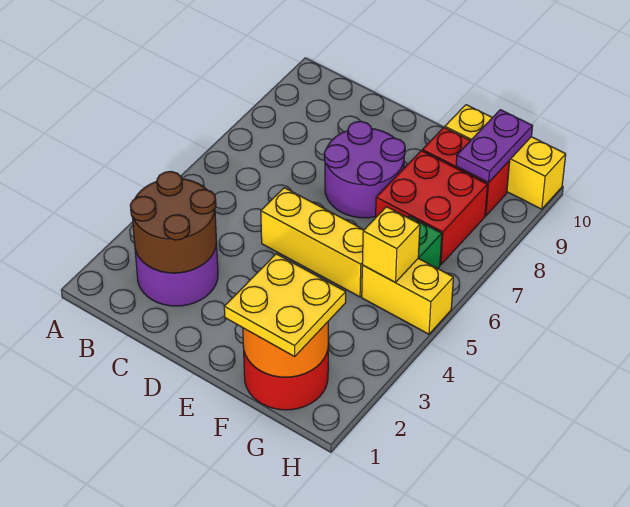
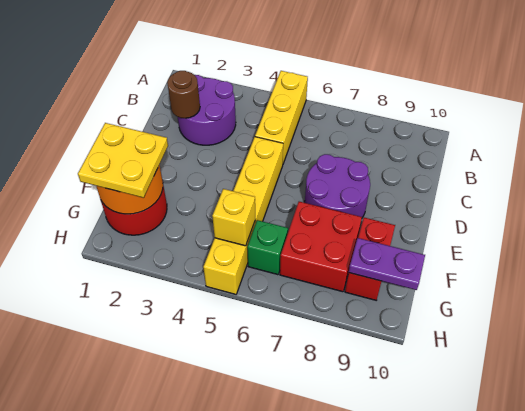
brown 2x2 round brick [130,172,217,273] -> brown 1x1 round brick [167,71,200,118]
yellow 1x3 brick [445,105,566,209] -> yellow 1x3 brick moved to [255,71,308,164]

